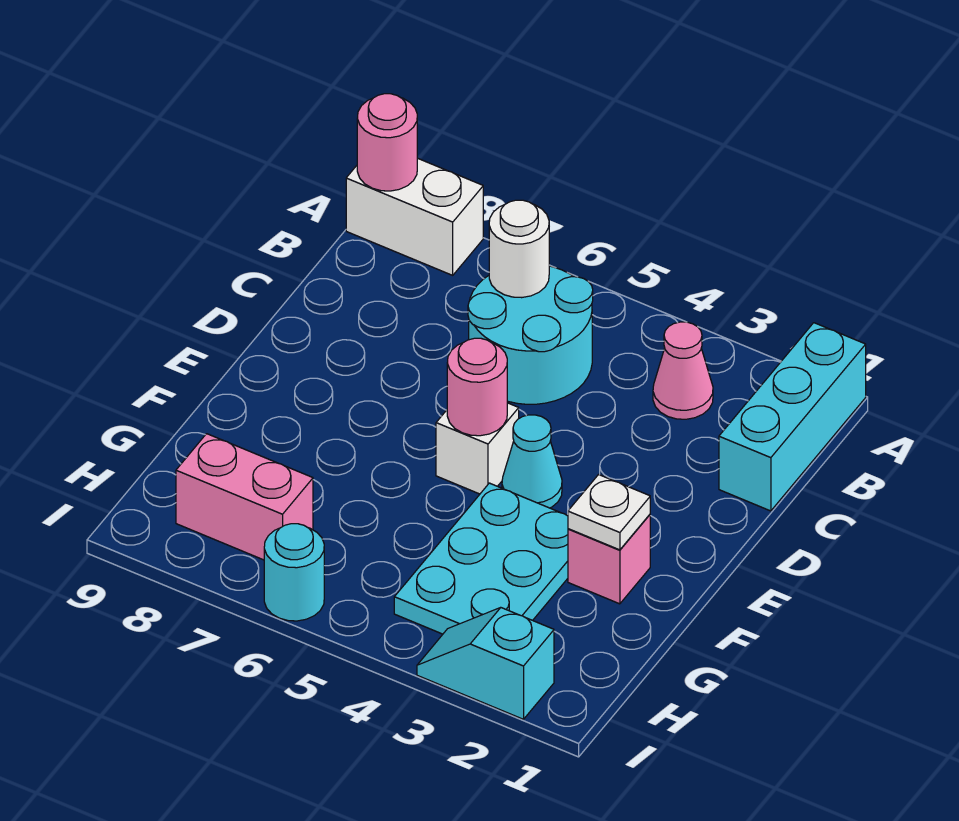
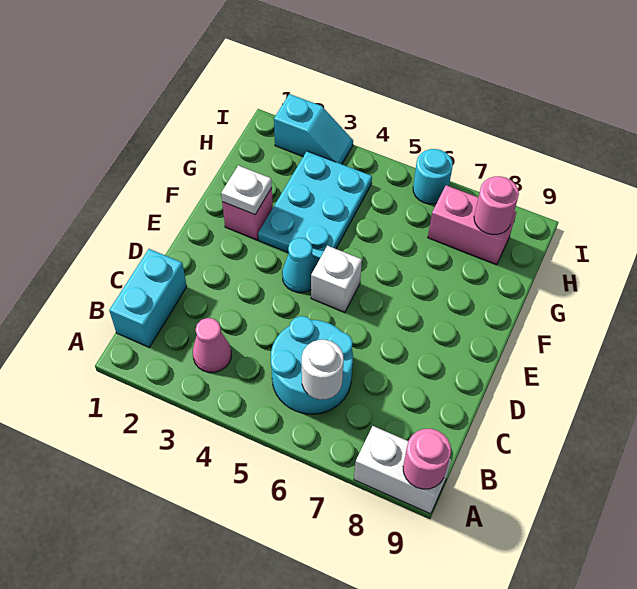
cyan 1x3 brick [719,323,866,511] -> cyan 1x2 brick [109,249,187,347]
pink 1x1 round brick [447,338,507,436] -> pink 1x1 round brick moved to [474,176,519,235]

